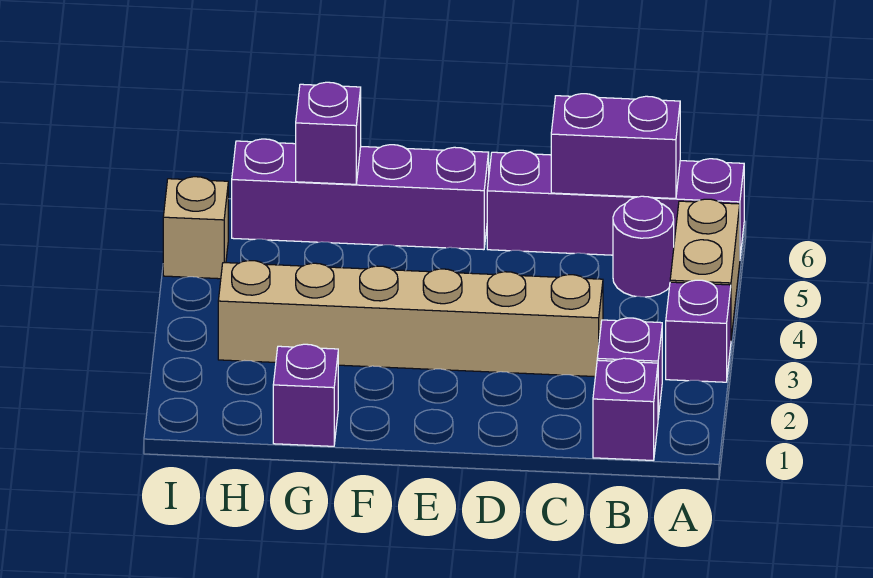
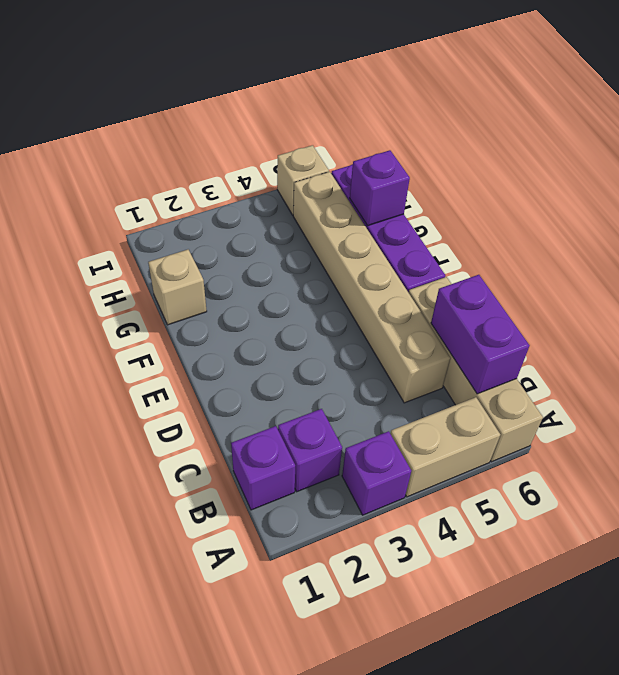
purple 1x4 brick [487,150,744,256] -> tan 1x4 brick [409,277,543,462]
purple 1x1 round brick [613,196,674,297] -> none
tan 1x6 brick [218,261,603,377] -> tan 1x6 brick moved to [293,172,451,403]
purple 1x1 brick [273,344,338,446] -> tan 1x1 brick [148,250,207,325]

